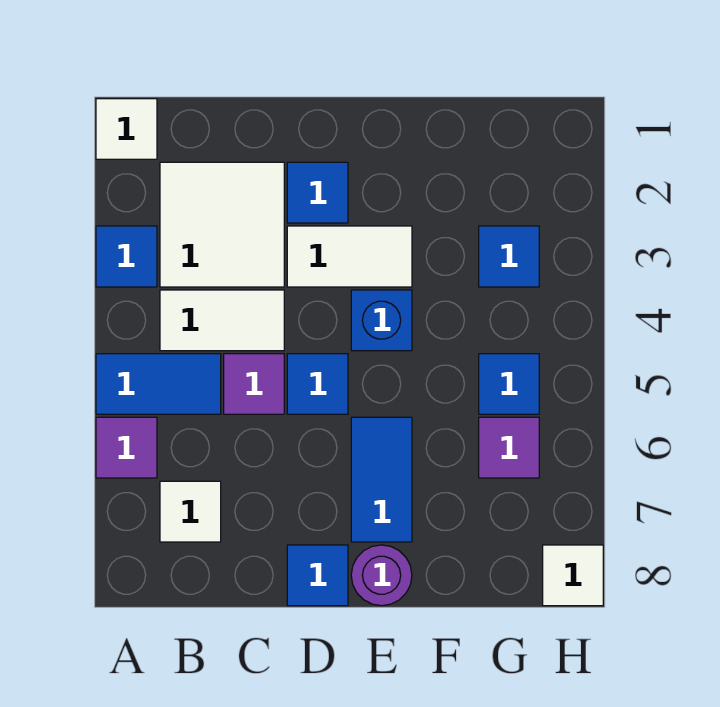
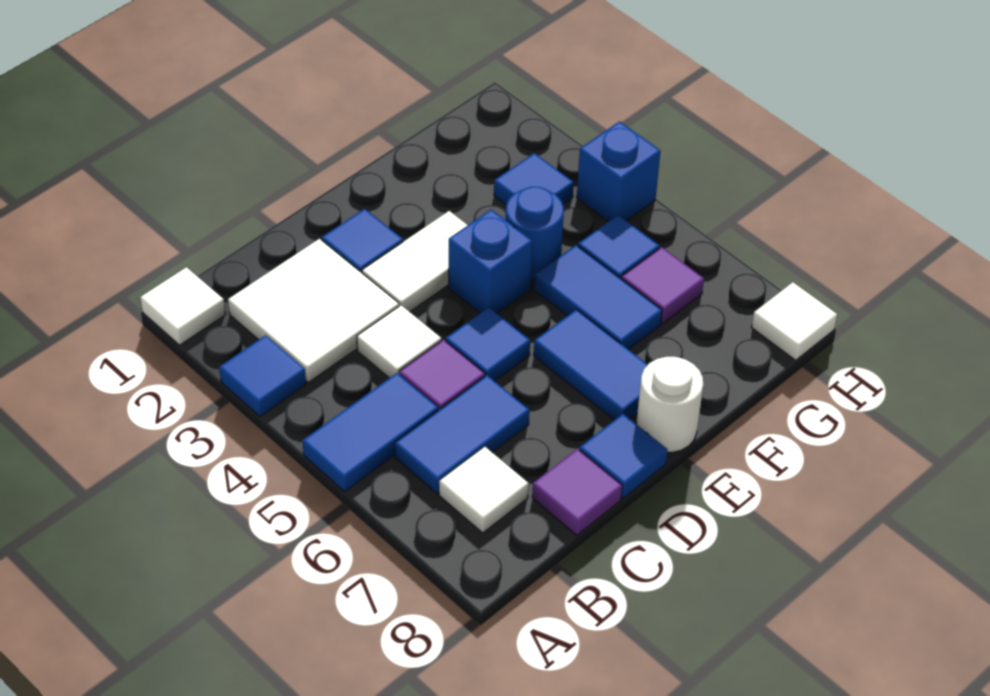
purple 1x1 tile [96,417,157,478] -> purple 1x1 tile moved to [532,449,622,535]
white 1x2 tile [160,290,284,351] -> white 1x1 tile [357,305,441,378]
none -> blue 1x2 tile [395,375,529,494]
purple 1x1 round brick [351,545,412,606] -> white 1x1 round brick [636,357,703,452]
none -> blue 1x1 round brick [506,187,564,279]
none -> blue 1x2 tile [534,245,662,350]
none -> blue 1x1 brick [577,121,660,222]

